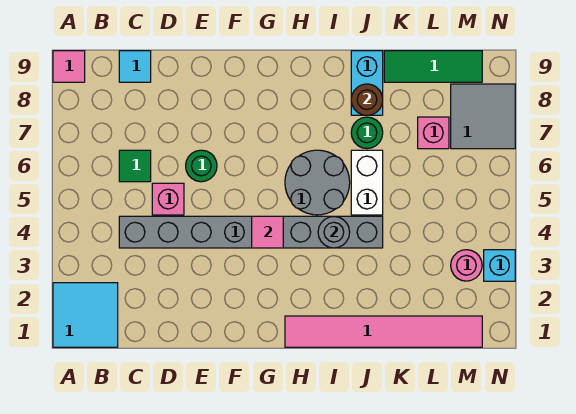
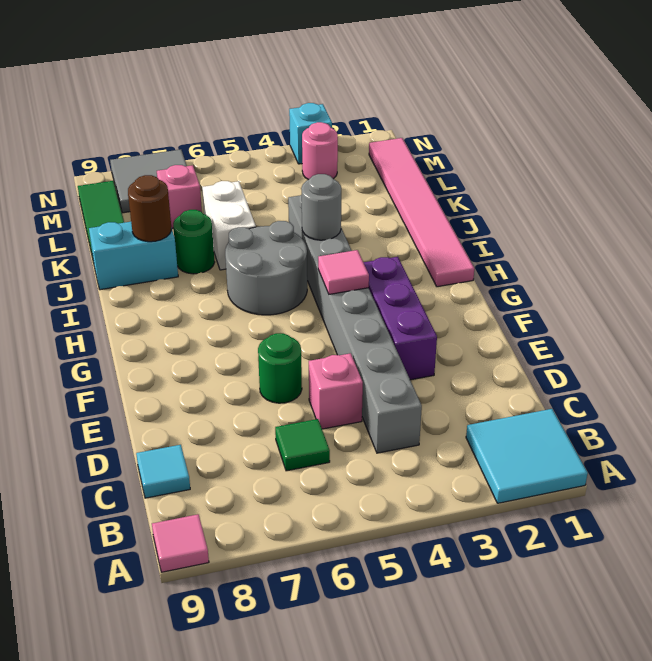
none -> purple 1x3 brick [364,257,437,380]
white 1x2 brick [351,150,383,215] -> white 1x2 brick turned to [202,181,256,270]

